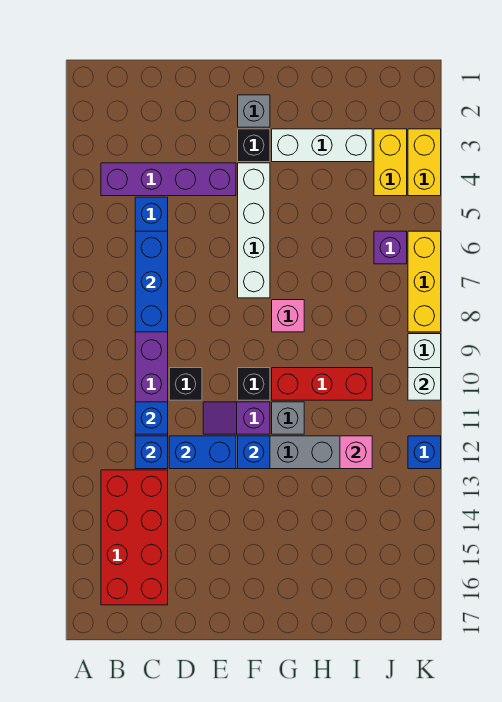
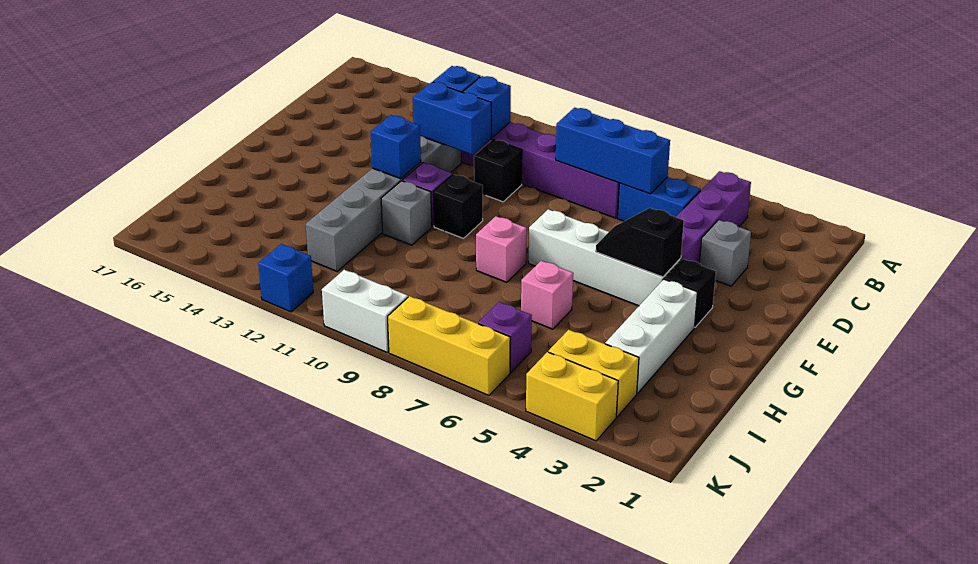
red 2x4 brick [101,470,168,605] -> none
blue 1x2 brick [169,436,236,469] -> blue 1x2 brick turned to [413,82,491,155]
grey 1x1 brick [238,95,270,127] -> grey 1x1 brick moved to [699,220,751,286]
none -> black 1x2 slope [596,208,684,277]
red 1x3 brick [272,368,372,400] -> none
pink 1x1 brick [340,436,372,469] -> pink 1x1 brick moved to [521,261,573,329]
white 1x1 brick [408,368,441,400] -> none

